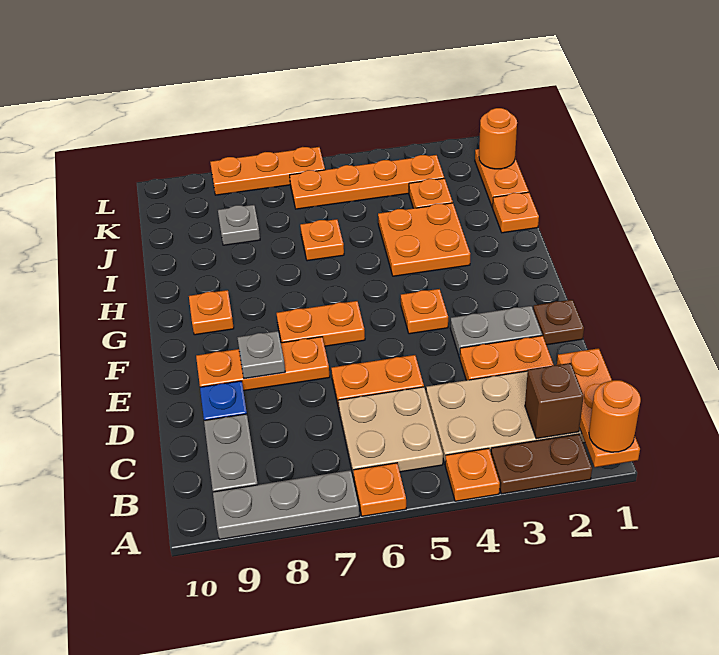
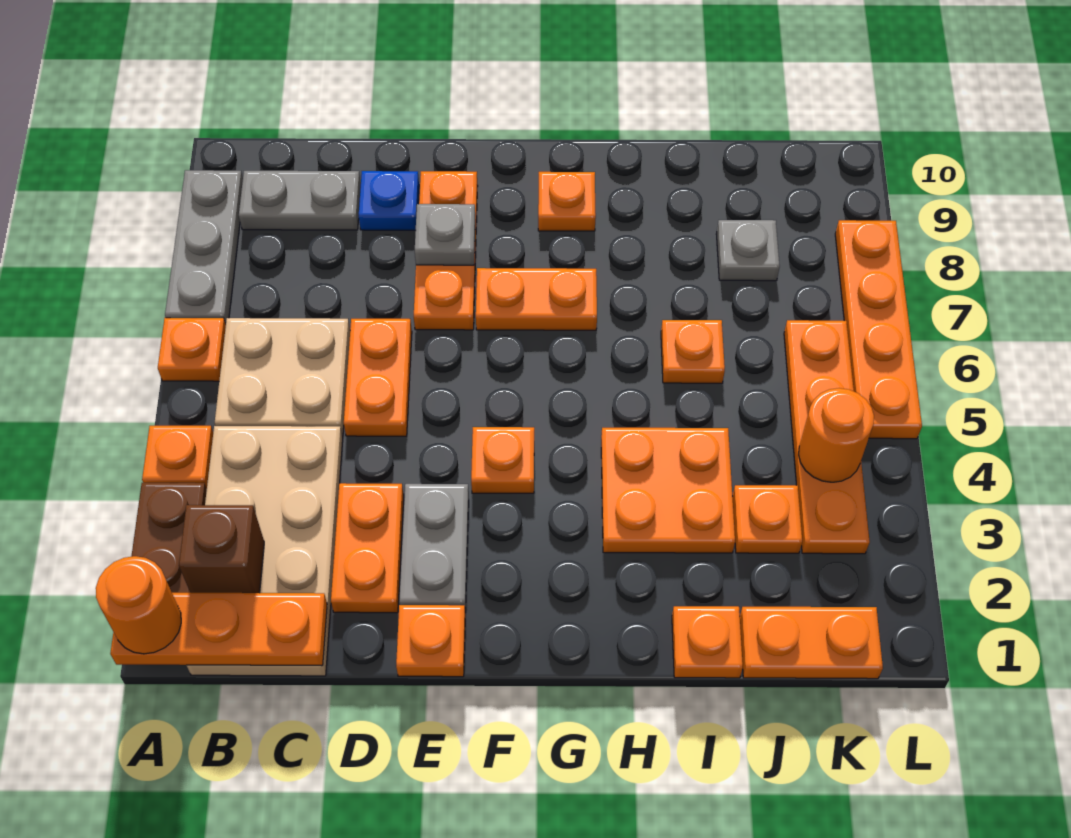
brown 1x1 plate [533,300,584,345] -> orange 1x1 plate [396,605,465,677]
orange 1x2 plate [276,301,365,346] -> orange 1x2 plate turned to [476,268,597,330]
orange 1x1 round brick [479,108,517,169] -> orange 1x1 round brick moved to [799,388,874,482]
orange 1x3 plate [210,147,325,195] -> orange 1x4 plate [835,220,922,439]

